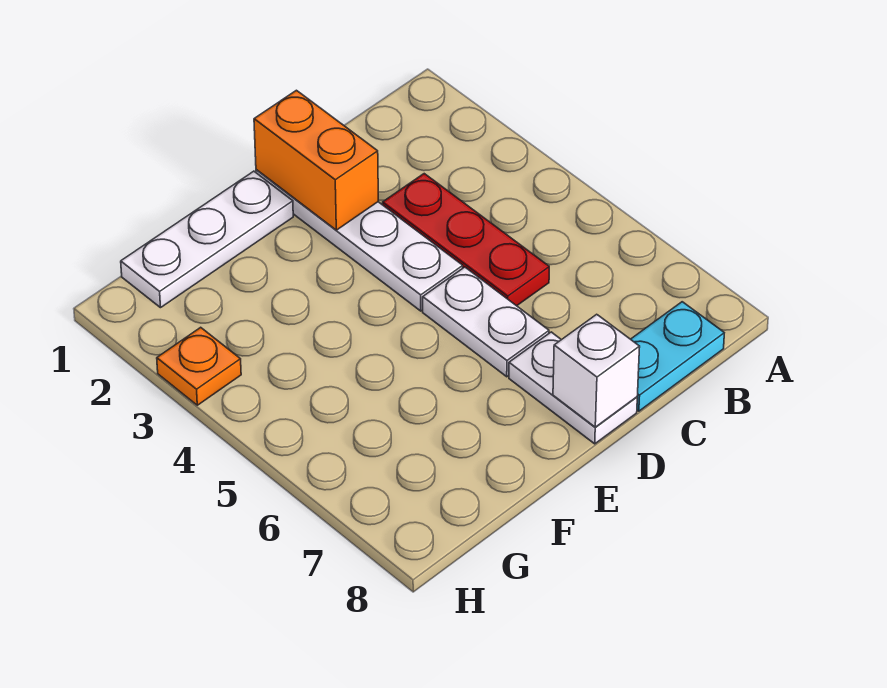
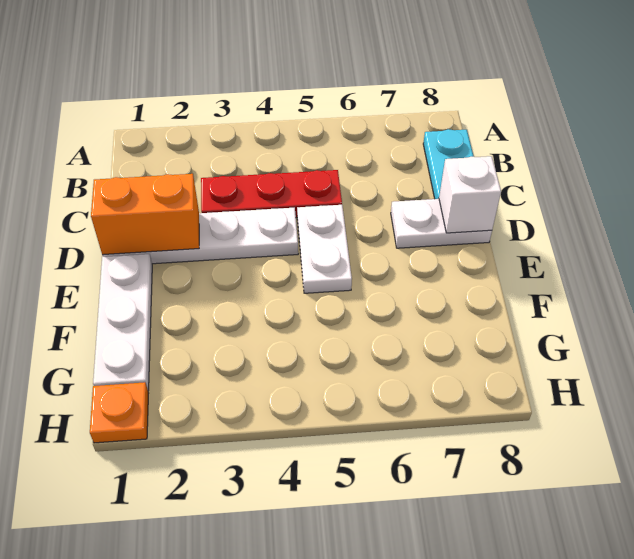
white 1x2 plate [423,267,549,377] -> white 1x2 plate turned to [297,205,352,293]
orange 1x1 plate [157,327,241,405] -> orange 1x1 plate moved to [90,382,149,443]

